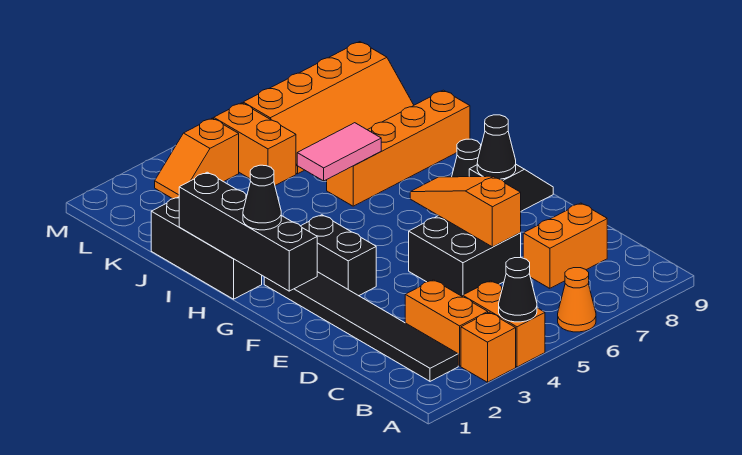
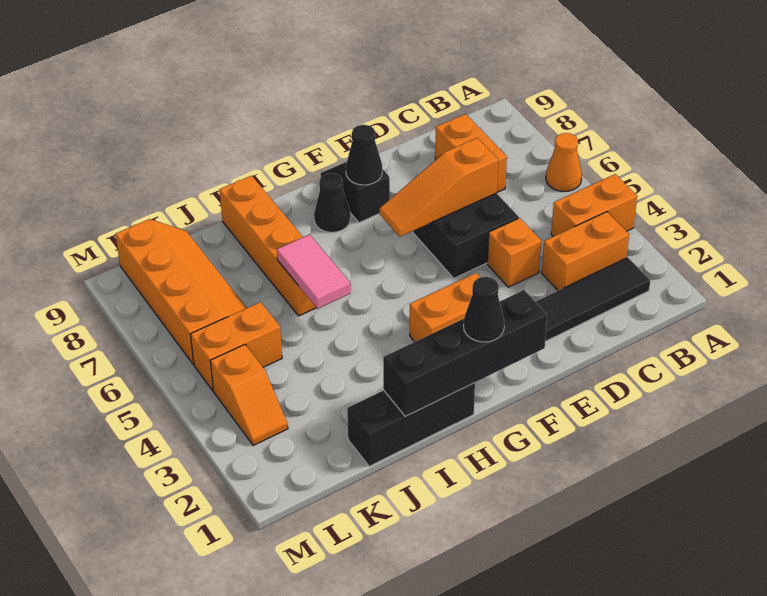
orange 1x1 brick [461,312,516,382] -> orange 1x1 brick moved to [487,218,541,287]
black 1x1 cone [499,258,537,322] -> none
black 1x2 brick [301,215,376,296] -> orange 1x2 brick [410,273,480,342]

